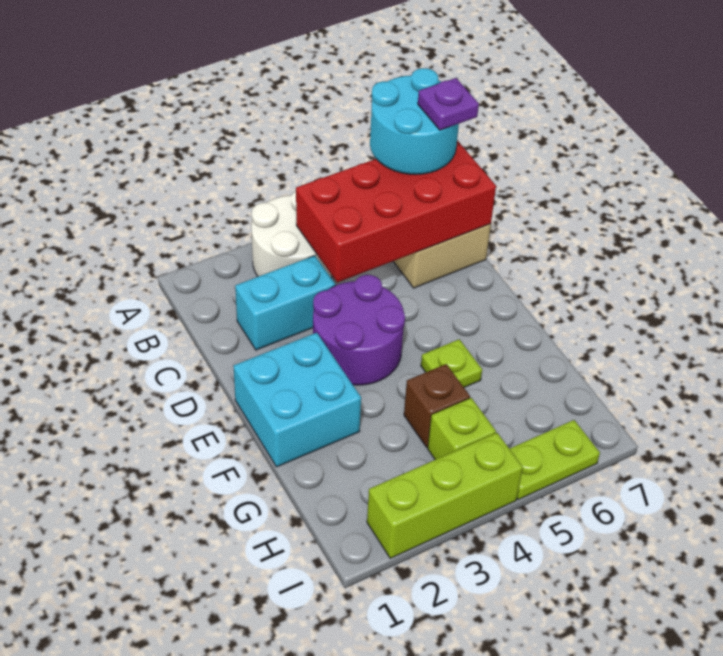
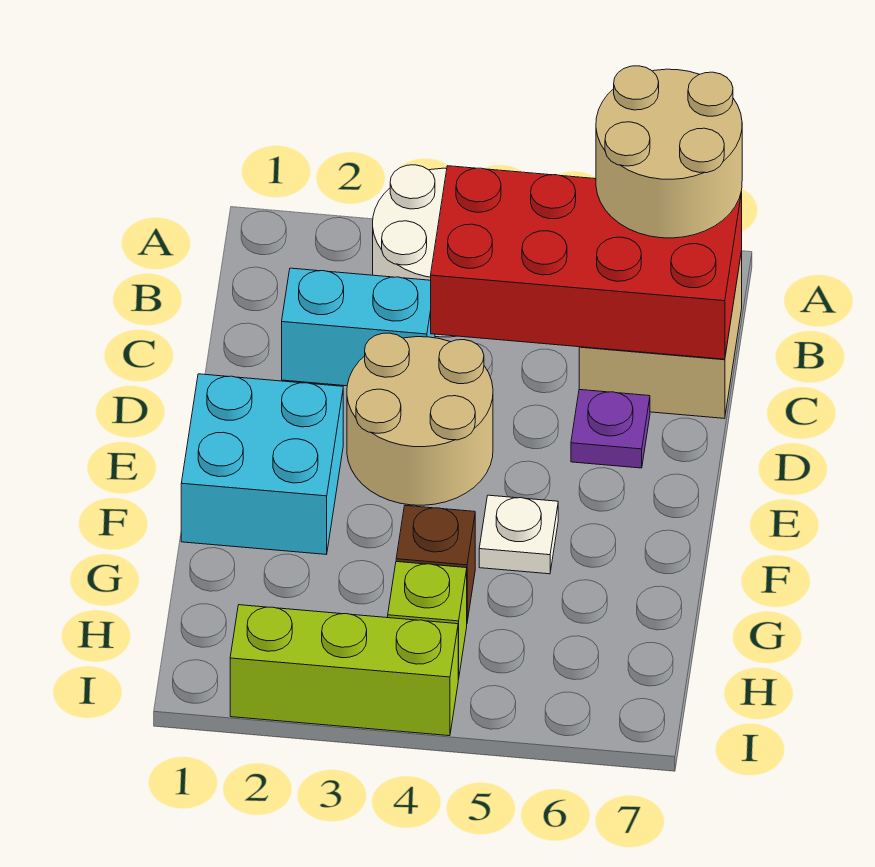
cyan 2x2 round brick [370,68,459,175] -> tan 2x2 round brick [596,66,742,238]
purple 1x1 plate [418,78,479,130] -> purple 1x1 plate moved to [571,390,650,468]
purple 2x2 round brick [313,275,405,385] -> tan 2x2 round brick [347,333,493,505]
lime 1x1 plate [421,339,482,387] -> white 1x1 plate [479,495,558,574]
lime 1x2 plate [510,420,600,500] -> none

